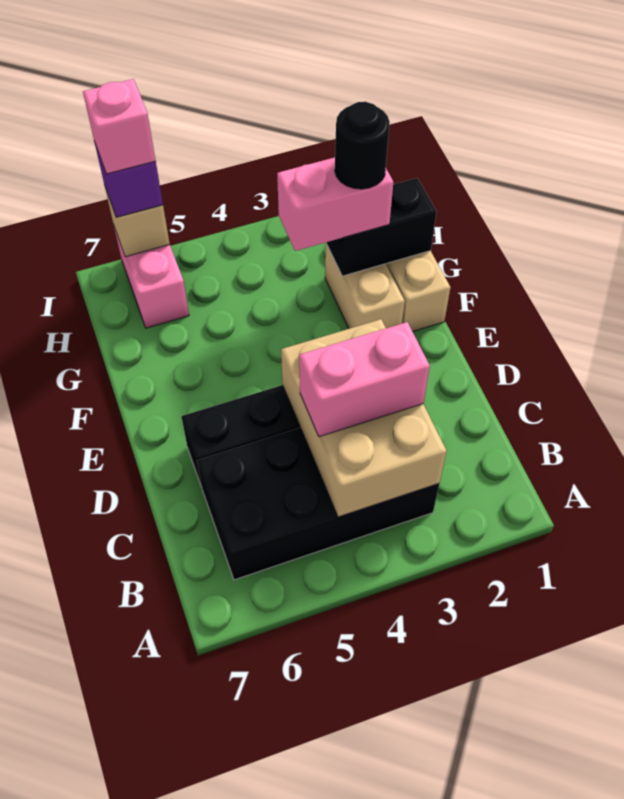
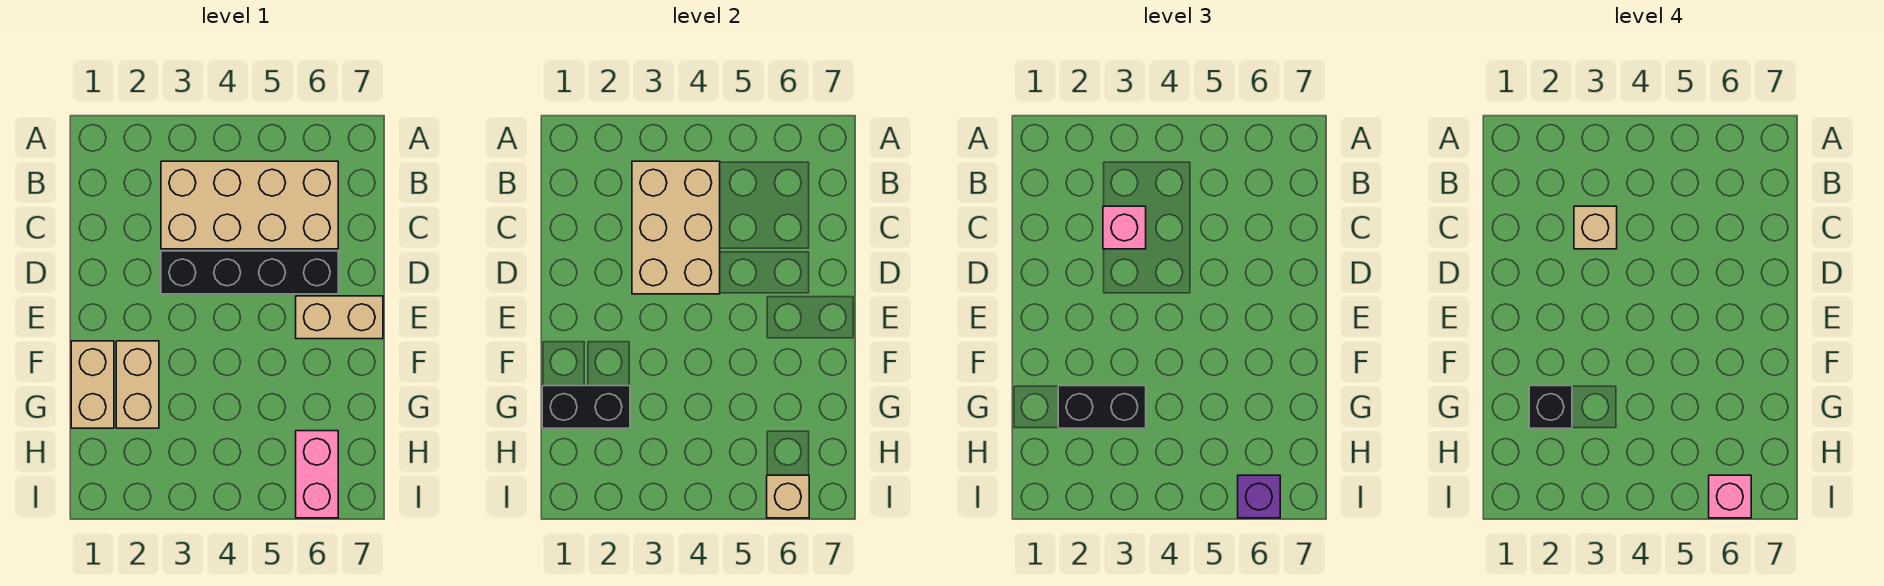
black 2x4 brick [197,428,439,580] -> tan 2x4 brick [161,161,338,249]
pink 1x2 brick [299,322,430,437] -> pink 1x1 brick [1103,206,1146,249]
none -> tan 1x1 brick [1574,206,1617,249]
none -> tan 1x2 brick [296,296,383,339]
pink 1x2 brick [277,157,393,251] -> black 1x2 brick [1058,386,1146,428]
black 1x1 round brick [335,102,390,189] -> black 1x1 brick [1529,386,1572,428]

